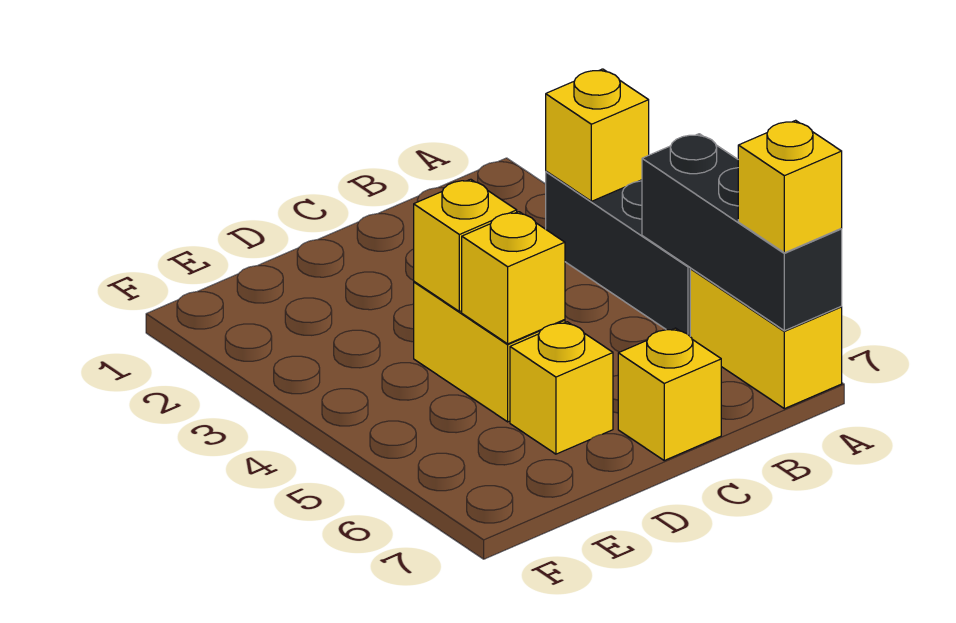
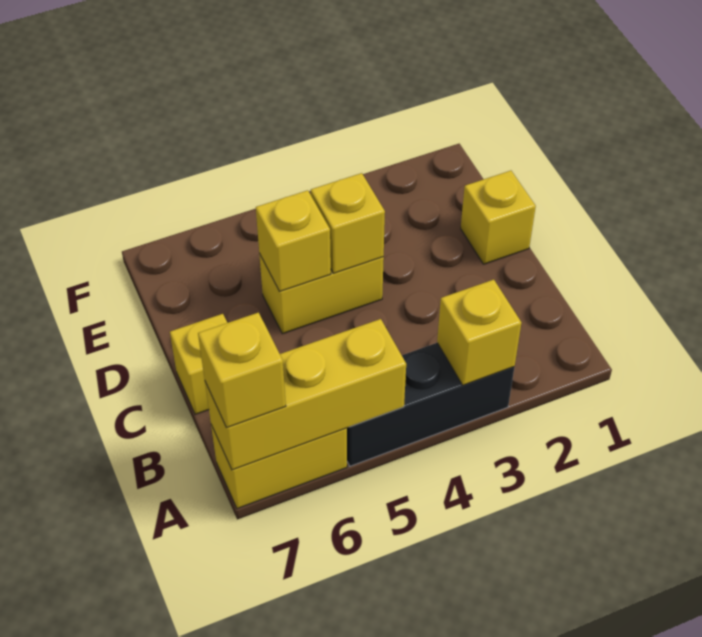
black 1x3 brick [642,134,842,331] -> yellow 1x3 brick [205,319,406,470]
yellow 1x1 brick [510,322,613,454] -> yellow 1x1 brick moved to [461,171,536,264]

